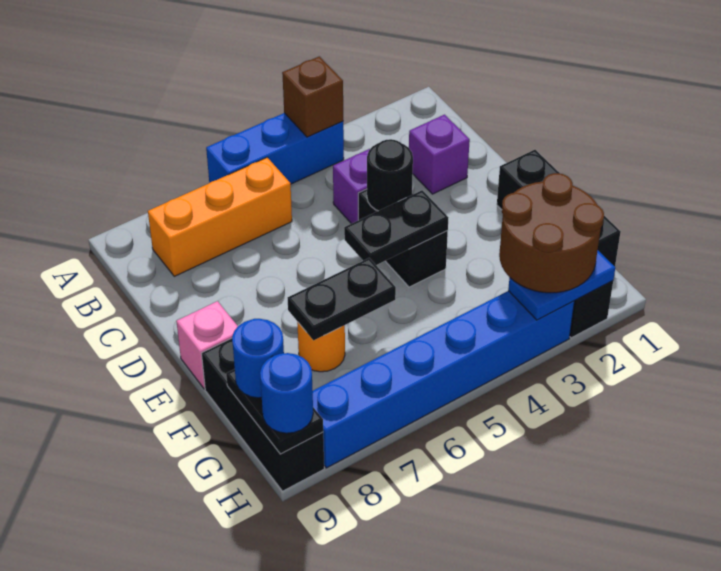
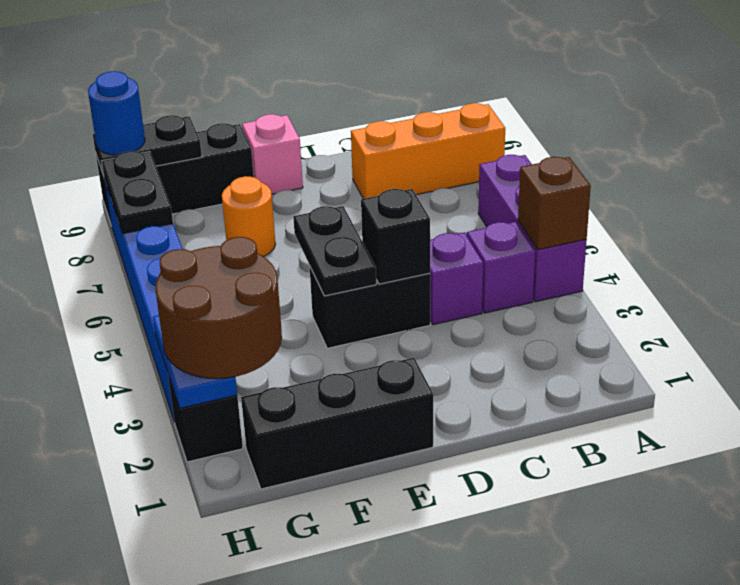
blue 1x3 brick [206,113,344,184] -> purple 1x3 brick [478,155,587,302]
orange 1x3 brick [148,157,292,276] -> orange 1x3 brick turned to [351,103,505,199]
purple 1x1 brick [409,115,470,194] -> purple 1x1 brick moved to [467,222,535,313]
black 1x1 round brick [367,139,413,211] -> black 1x1 brick [361,189,430,284]
black 1x2 plate [288,258,396,340] -> black 1x2 plate moved to [101,151,173,234]
blue 1x1 round brick [232,319,284,398] -> none

